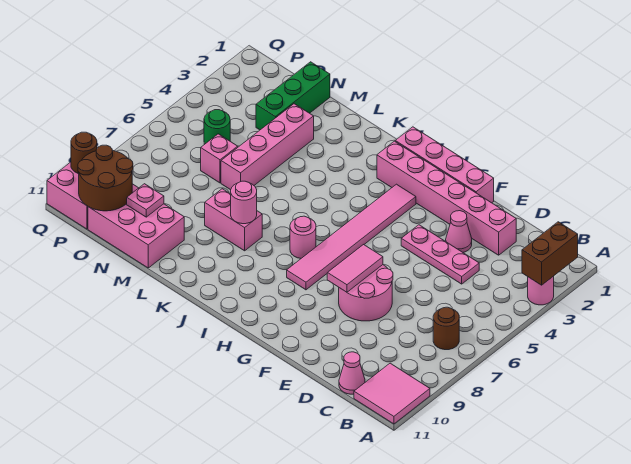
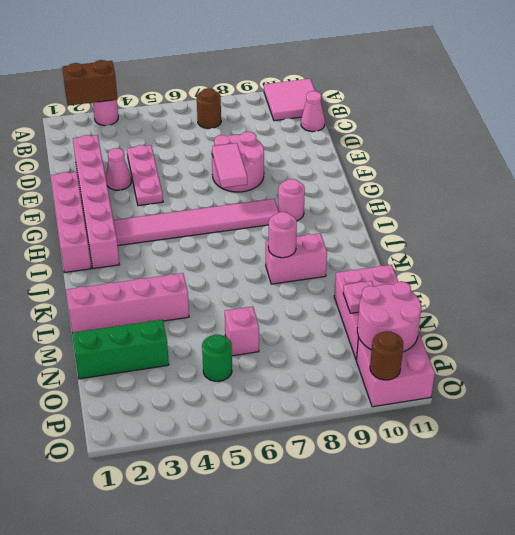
pink 1x2 tile [327,245,383,292] -> pink 1x2 tile turned to [212,143,247,188]
pink 1x1 round brick [290,216,316,258] -> pink 1x1 round brick moved to [278,179,305,221]
pink 1x2 brick [205,189,262,251] -> pink 1x2 brick turned to [266,233,327,284]
pink 1x4 brick [221,104,314,190] -> pink 1x4 brick moved to [66,273,189,333]
brown 2x2 round brick [78,145,133,211] -> pink 2x2 round brick [357,282,421,352]

